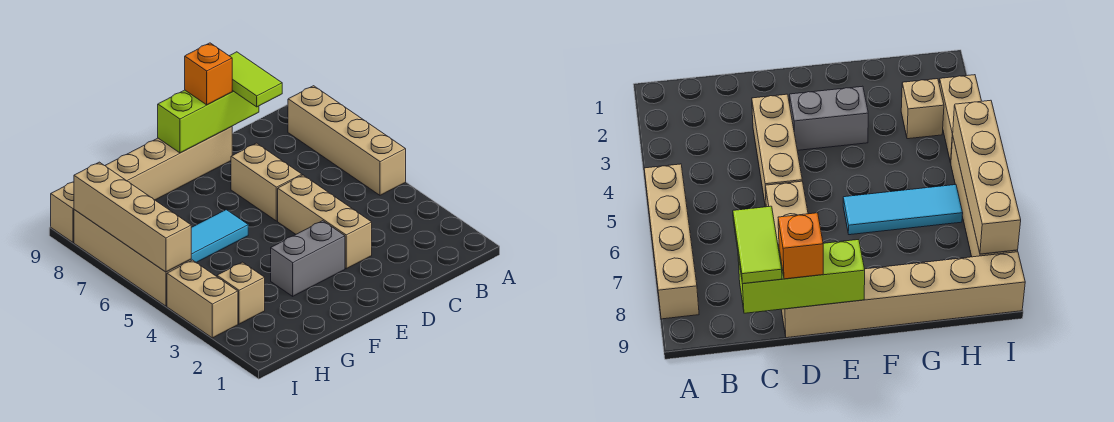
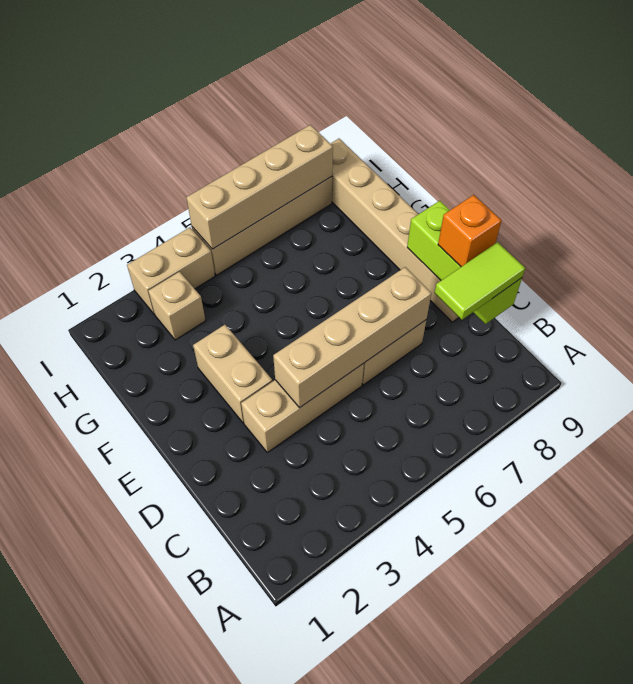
tan 1x4 brick [288,86,406,195] -> tan 1x4 brick moved to [273,267,431,408]
grey 1x2 brick [271,221,345,296] -> tan 1x2 brick [193,325,273,423]
cyan 1x3 tile [191,210,248,263] -> none

